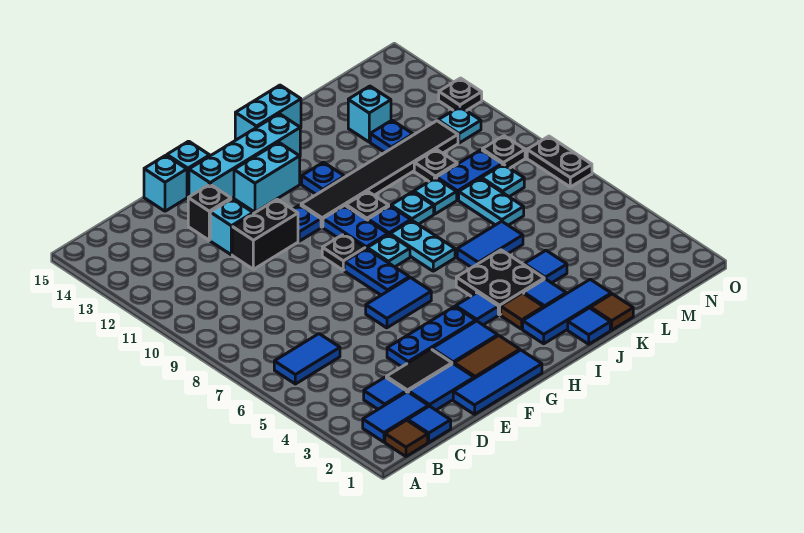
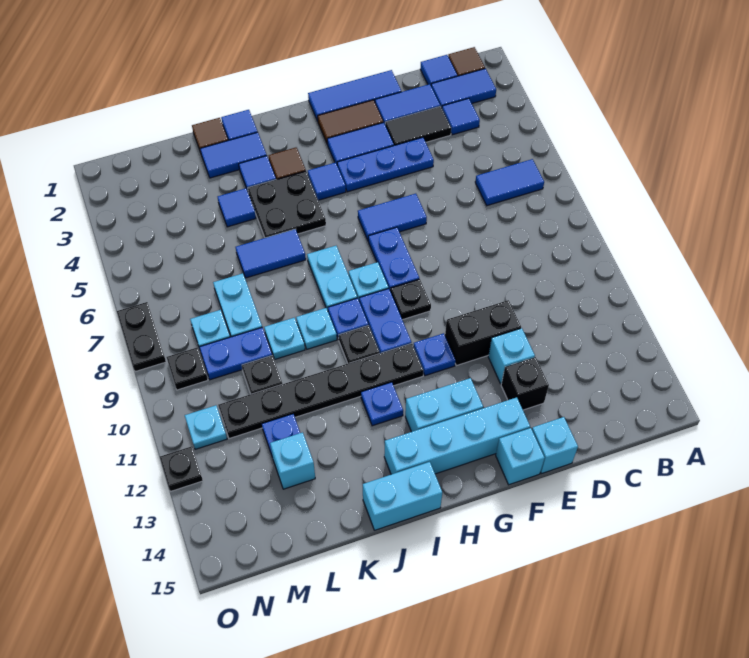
black 1x6 tile [301,121,458,227] -> black 1x6 plate [218,343,424,439]
blue 1x3 tile [523,279,611,344] -> blue 1x2 tile [200,132,267,178]

